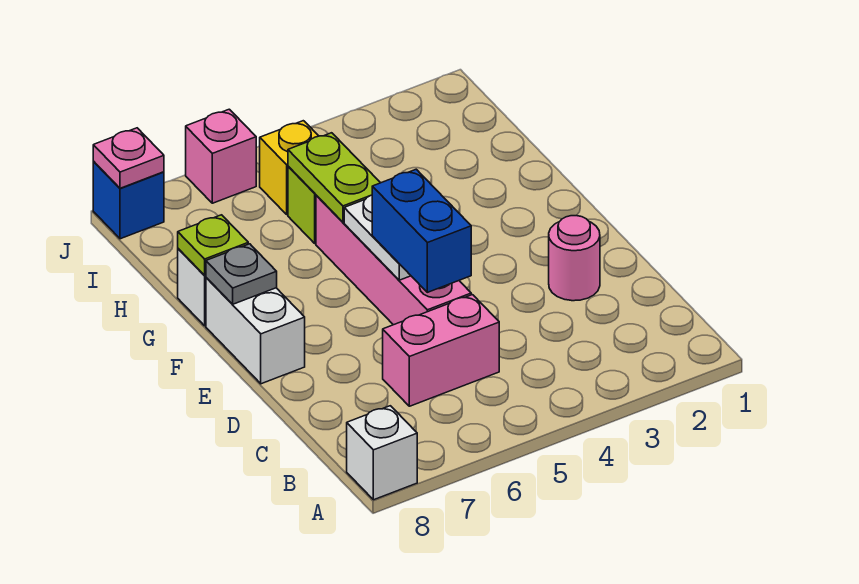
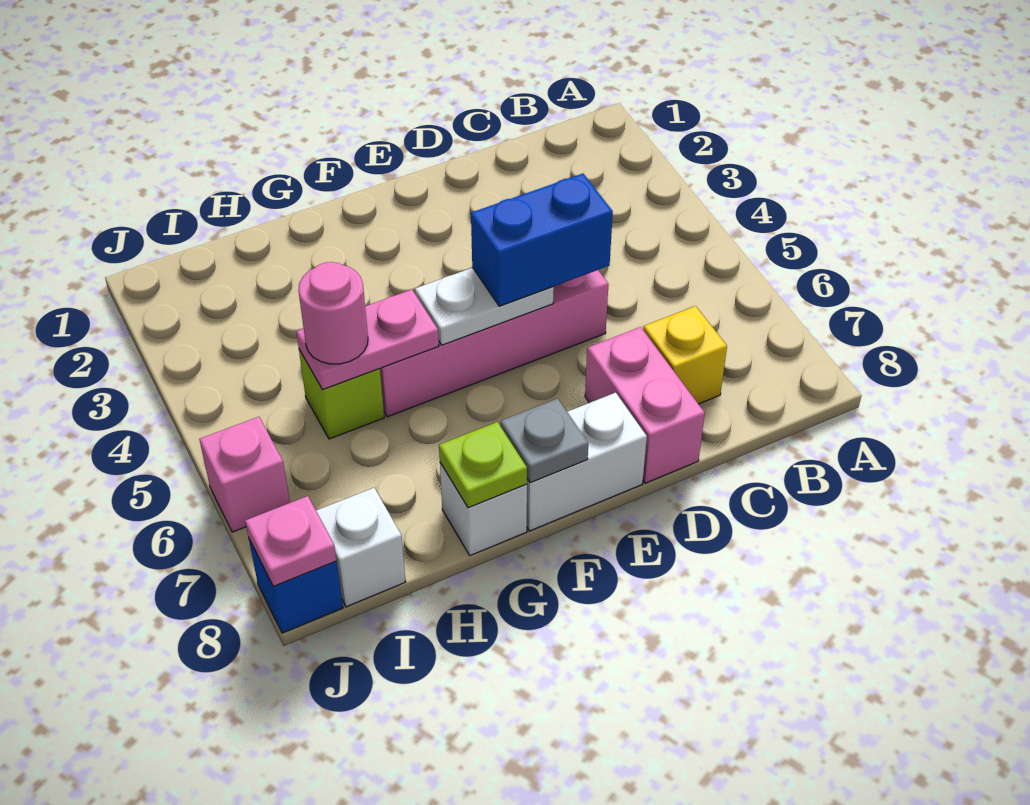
white 1x1 brick [347,406,417,500] -> white 1x1 brick moved to [316,488,405,607]
pink 1x2 brick [383,295,499,406] -> pink 1x2 brick moved to [585,327,705,483]
pink 1x1 round brick [549,216,600,301] -> pink 1x1 round brick moved to [298,262,368,364]
lime 1x2 plate [288,133,380,222] -> pink 1x2 plate [296,290,439,390]
yellow 1x1 brick [260,121,318,214] -> yellow 1x1 brick moved to [643,306,727,404]

